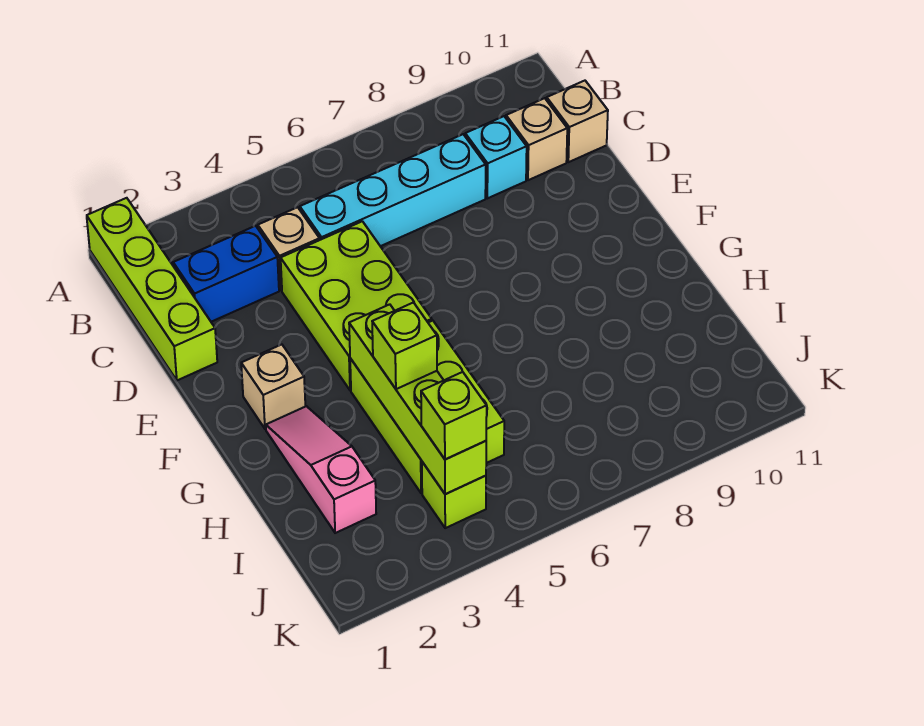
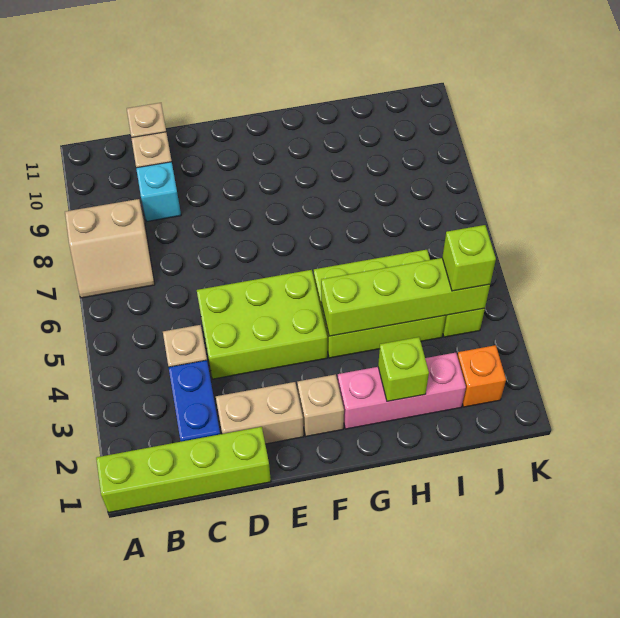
none -> tan 2x2 slope [65,199,155,298]
cyan 1x4 brick [300,134,486,246] -> none
none -> tan 1x2 brick [216,382,304,444]
pink 1x3 slope [266,406,376,533] -> pink 1x3 brick [338,353,466,429]
lime 1x1 brick [372,303,437,389] -> lime 1x1 brick moved to [378,337,429,401]
none -> orange 1x1 brick [457,345,506,407]

